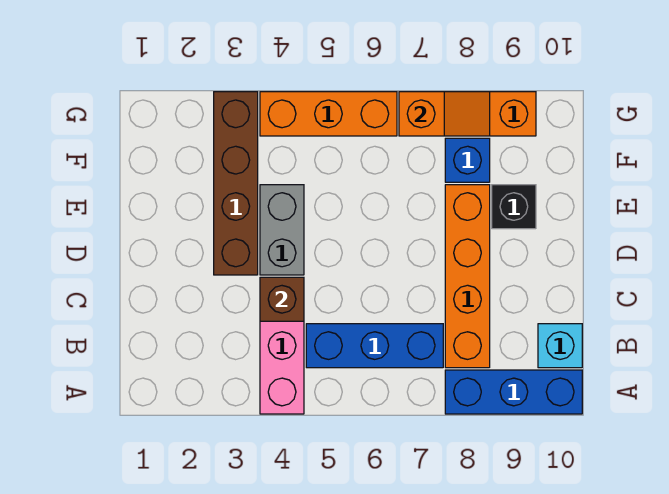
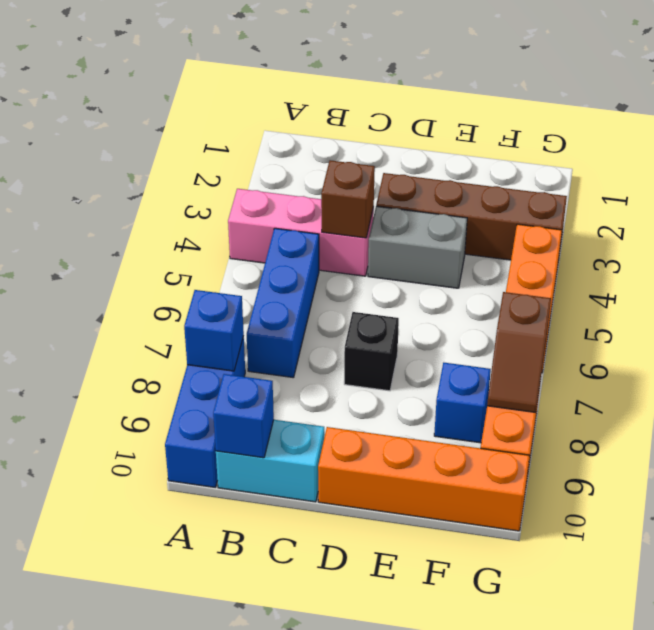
none -> blue 1x1 brick [184,290,244,371]
orange 1x4 brick [445,185,490,368] -> orange 1x4 brick moved to [318,427,530,531]
cyan 1x1 brick [538,324,582,368] -> cyan 1x2 brick [216,420,324,502]
none -> blue 1x1 brick [213,374,274,458]
black 1x1 brick [492,185,536,229] -> black 1x1 brick moved to [344,312,399,391]
orange 1x2 slope [399,92,490,136] -> brown 1x2 slope [487,292,551,413]

